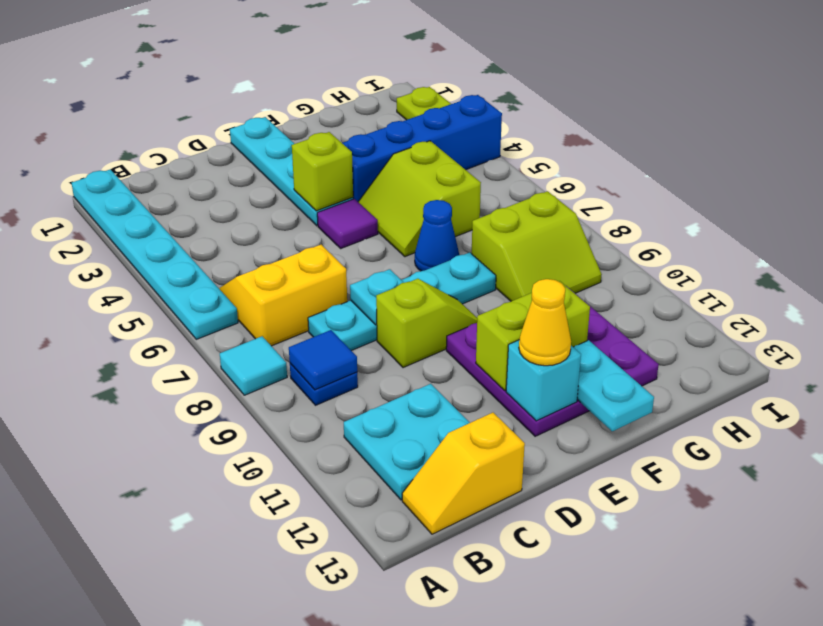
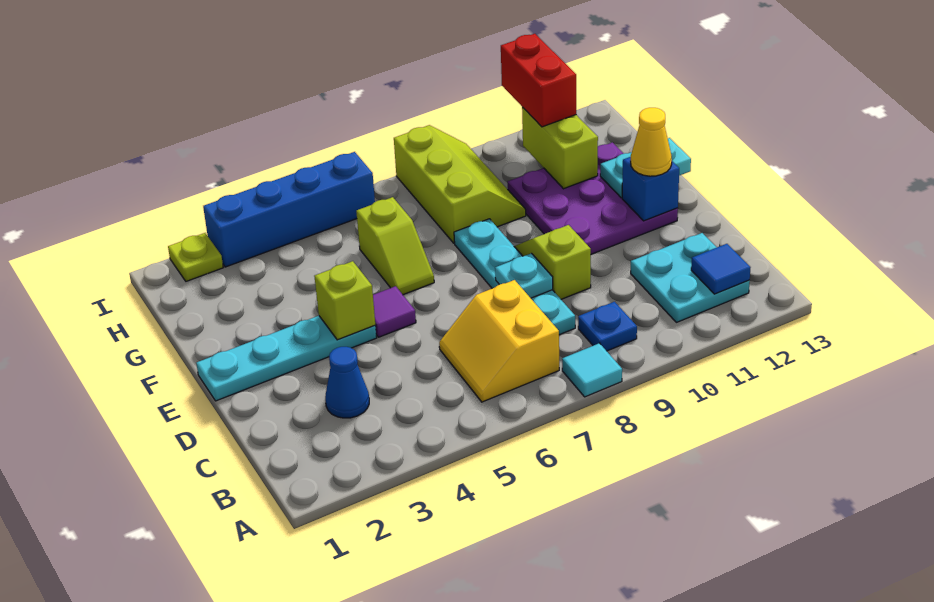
cyan 1x6 plate [72,169,238,339] -> none
blue 1x1 tile [289,330,357,390] -> blue 1x1 tile moved to [691,244,751,294]
yellow 1x2 slope [402,413,525,534] -> none
lime 1x2 brick [476,281,590,390] -> lime 1x2 brick moved to [522,107,598,189]
cyan 1x1 brick [506,340,581,421] -> blue 1x1 brick [622,157,679,221]
blue 1x4 brick [342,95,502,201] -> blue 1x4 brick turned to [203,152,375,267]
lime 2x2 slope [358,141,481,257] -> lime 1x2 slope [356,197,434,295]
blue 1x1 cone [415,200,459,271] -> blue 1x1 cone moved to [325,347,369,418]
lime 2x2 slope [472,191,602,301] -> lime 2x3 slope [394,125,526,243]
none -> red 1x2 brick [501,34,576,127]

